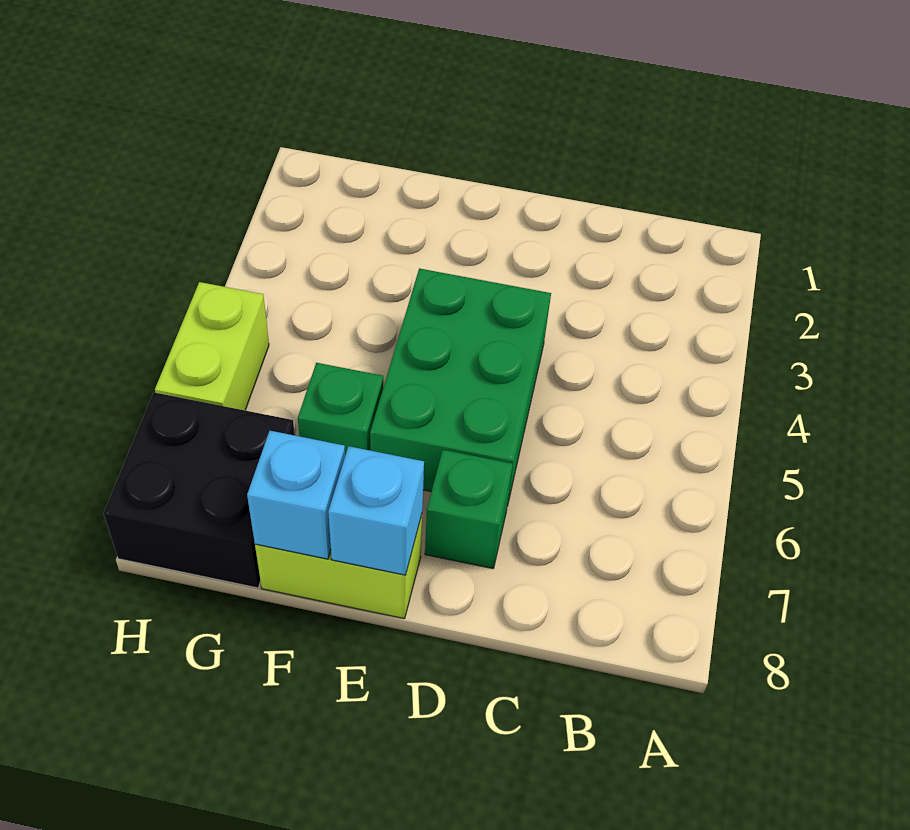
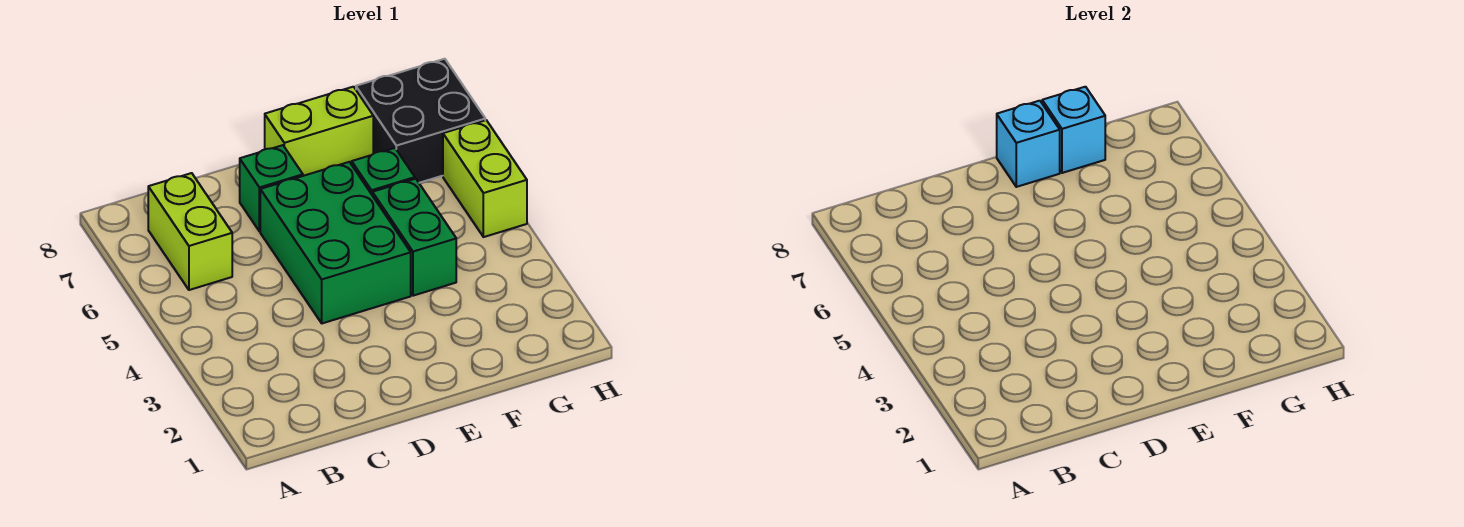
none -> lime 1x2 brick [148,173,232,290]
none -> green 1x2 brick [372,179,456,296]

